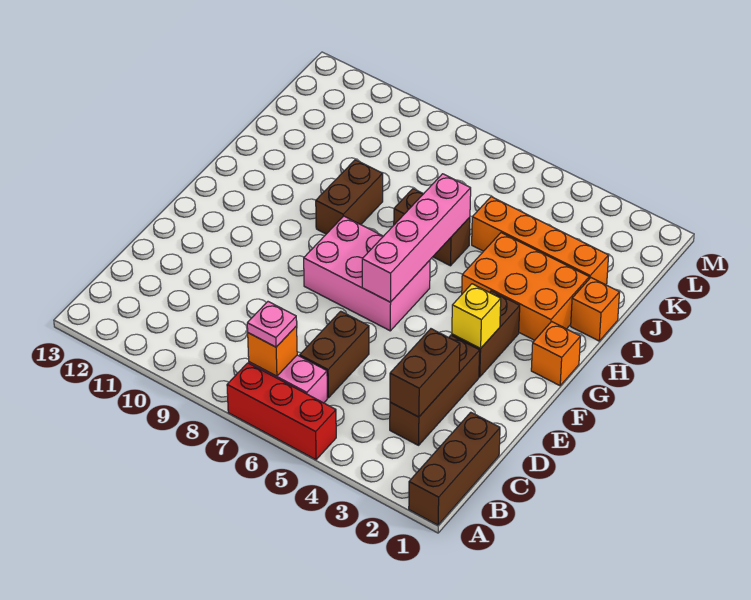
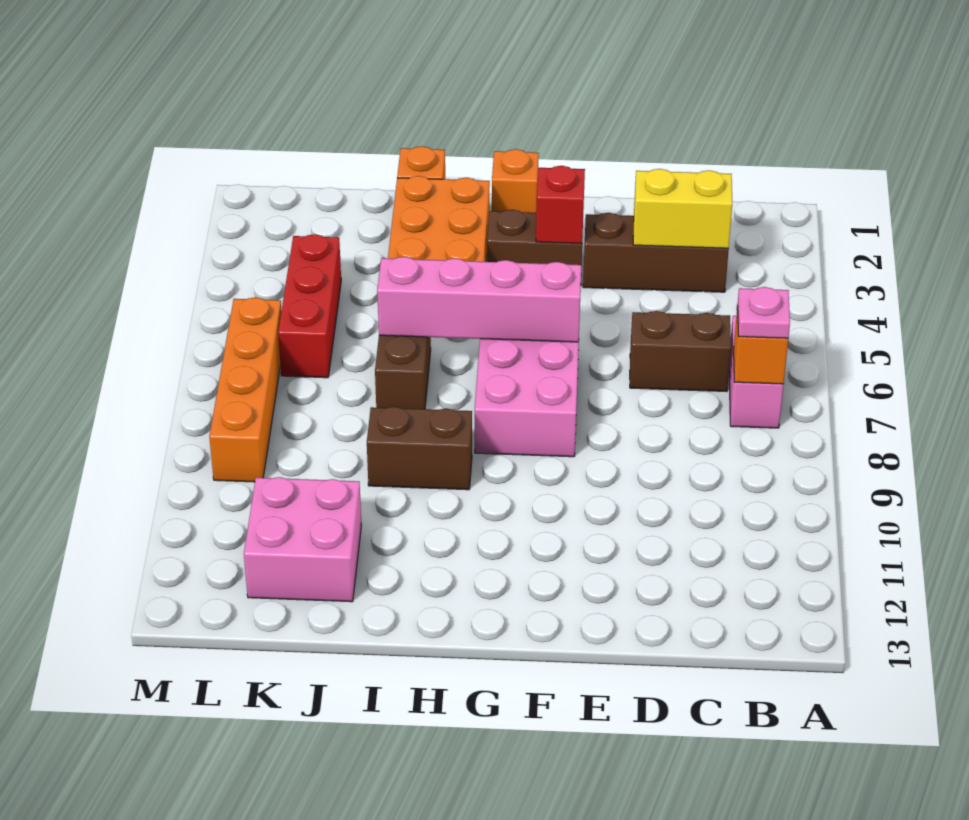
brown 1x3 brick [409,412,500,525] -> none
red 1x3 brick [227,363,336,460] -> red 1x3 brick moved to [278,234,341,378]
brown 1x2 brick [390,329,460,417] -> yellow 1x2 brick [633,169,732,248]
yellow 1x1 brick [452,284,501,348] -> red 1x1 brick [536,166,585,243]
orange 1x4 brick [472,197,609,285] -> orange 1x4 brick moved to [209,297,281,482]
none -> pink 2x2 brick [244,477,361,602]

